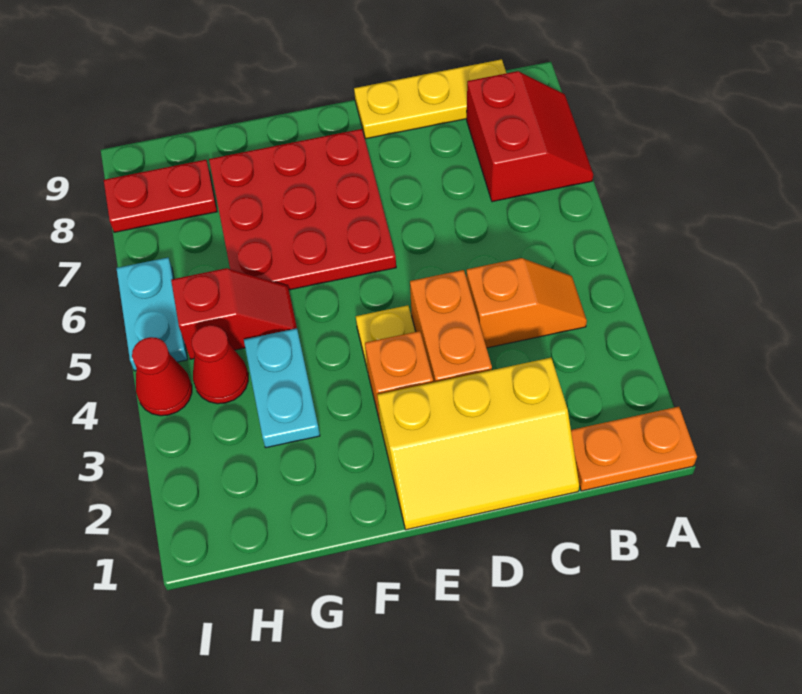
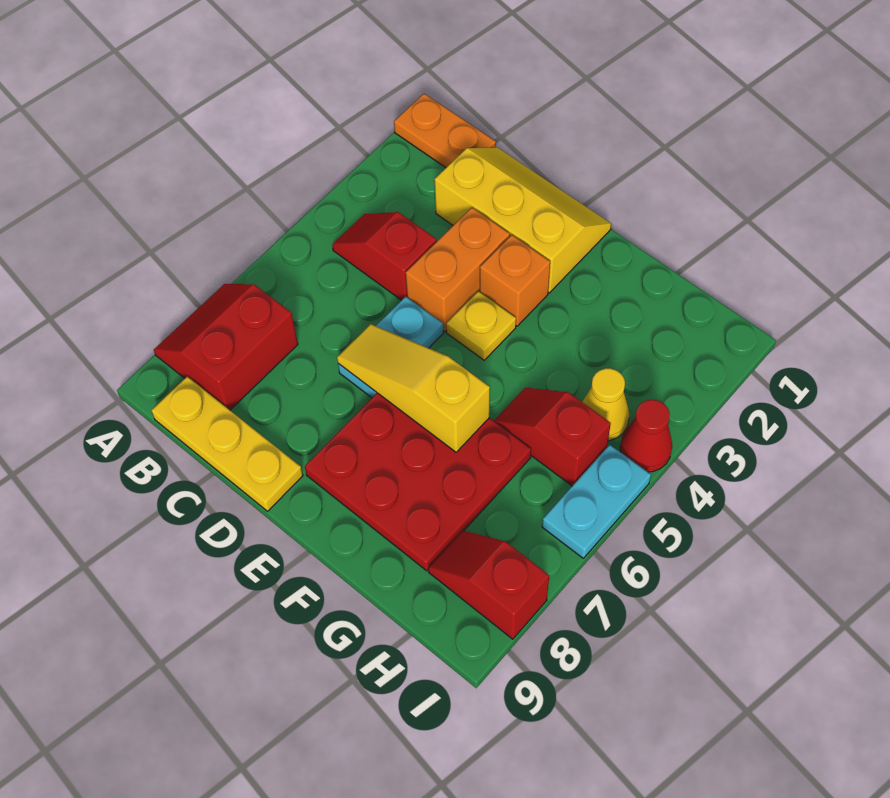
orange 1x2 slope [466,258,587,348] -> red 1x2 slope [332,212,437,300]
none -> yellow 1x3 slope [337,324,490,452]
cyan 1x2 plate [244,328,320,448] -> cyan 1x2 plate moved to [338,296,443,398]
red 1x1 cone [192,325,248,404] -> yellow 1x1 cone [582,368,629,441]
red 1x2 plate [104,160,217,232] -> red 1x2 slope [428,531,549,639]

